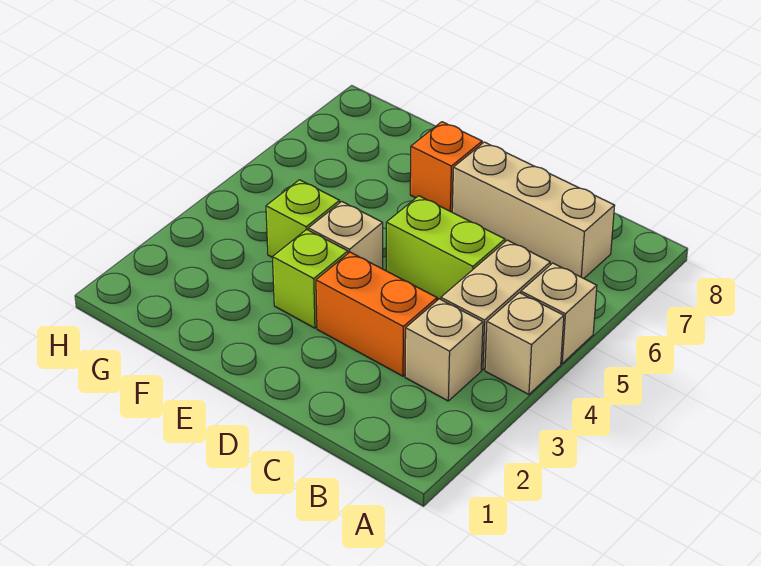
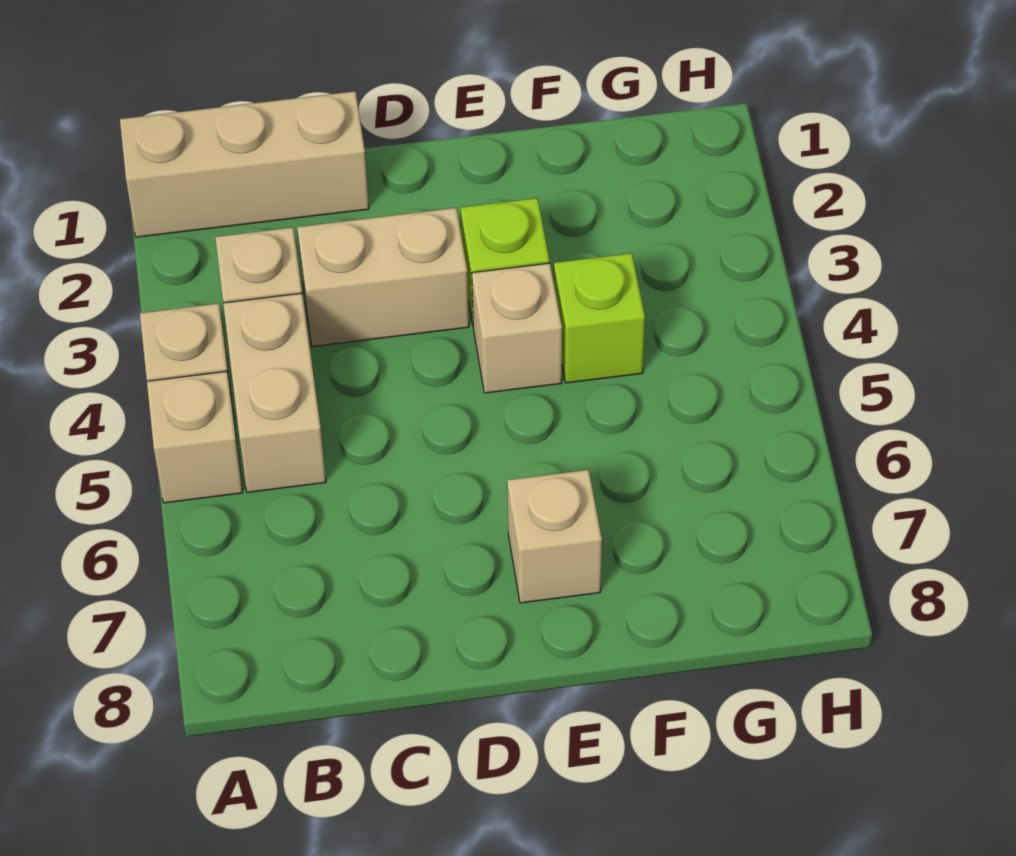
tan 1x3 brick [452,142,615,278] -> tan 1x3 brick moved to [120,91,369,237]
orange 1x2 brick [316,252,437,376] -> tan 1x2 brick [297,208,469,347]
lime 1x2 brick [386,196,505,299] -> none
orange 1x1 brick [410,122,482,212] -> tan 1x1 brick [507,470,602,603]

